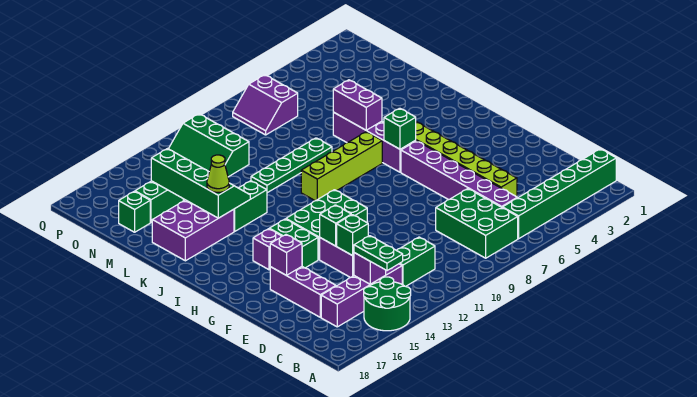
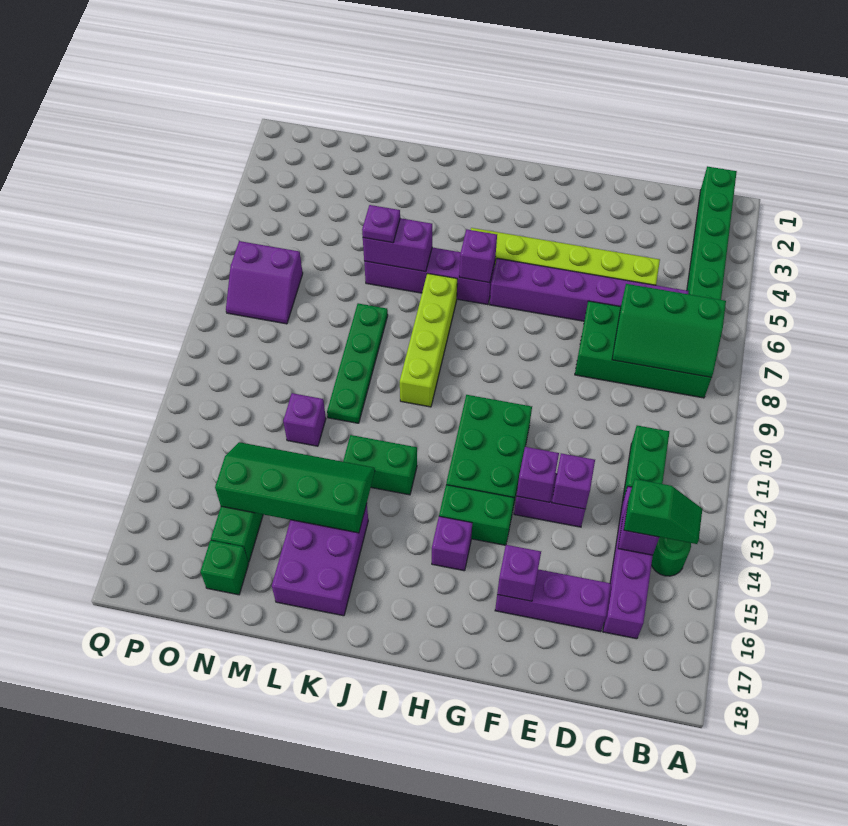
green 2x2 round brick [364,277,411,331] -> green 1x1 round brick [651,537,691,576]
green 2x3 brick [436,189,518,258] -> green 2x4 brick [575,301,711,398]
green 1x2 plate [354,236,403,271] -> green 1x2 slope [624,479,702,544]
green 1x1 brick [337,215,368,256] -> purple 1x1 brick [552,453,595,509]
green 1x1 brick [320,205,351,246] -> purple 1x1 brick [516,447,559,502]
green 1x1 brick [384,108,416,149] -> purple 1x1 brick [459,229,497,283]
green 1x2 brick [234,181,267,231] -> green 1x2 brick turned to [343,435,417,495]
lime 1x1 cone [207,155,229,192] -> none
none -> purple 1x1 plate [362,205,400,243]
none -> purple 1x1 brick [283,393,326,446]
green 2x3 slope [169,114,249,177] -> green 2x3 slope moved to [612,284,726,378]

